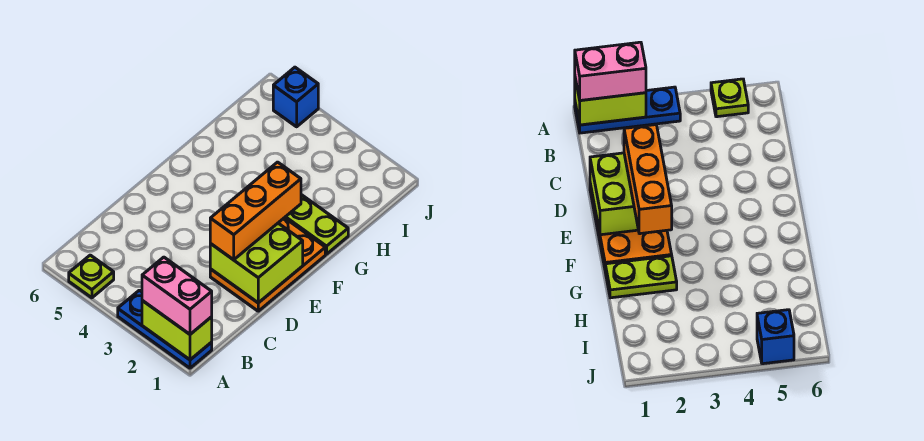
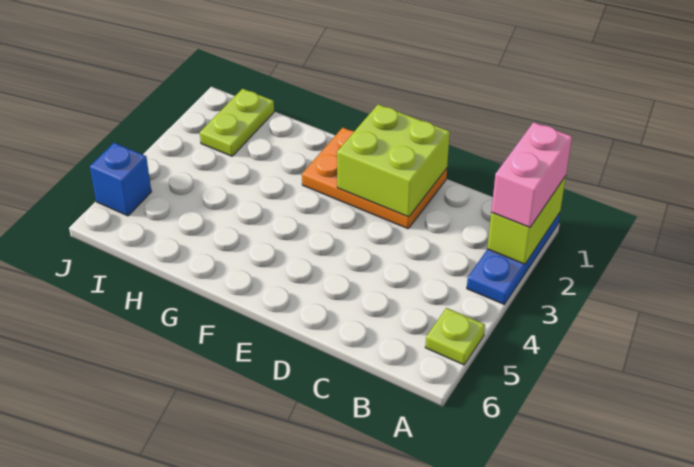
orange 1x3 brick [210,162,301,260] -> none
lime 1x2 plate [285,195,348,254] -> lime 1x2 plate moved to [200,89,274,156]

